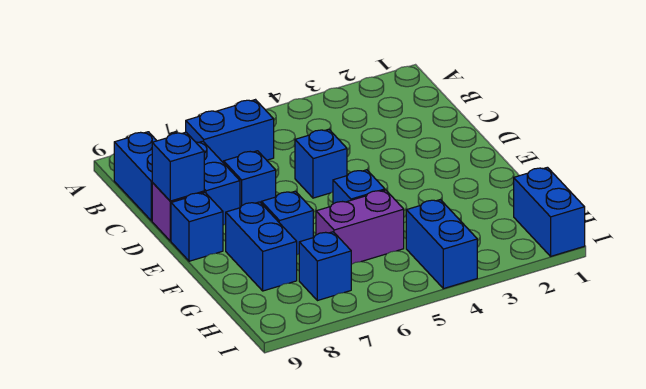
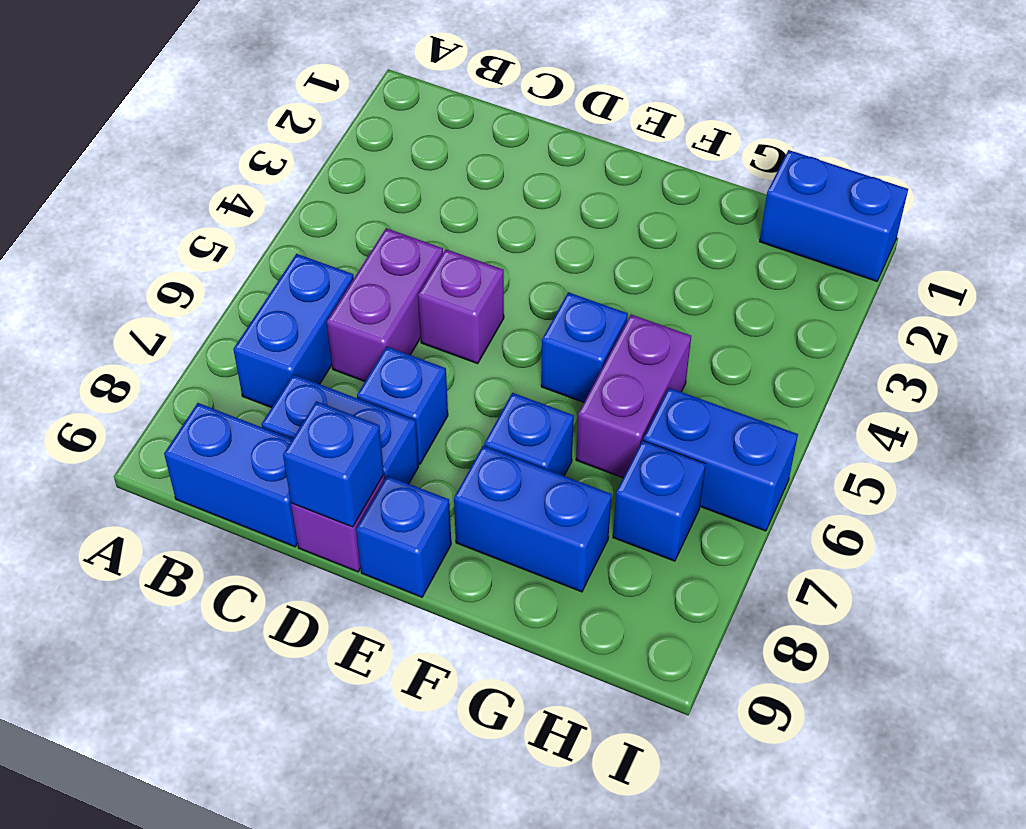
none -> purple 1x2 brick [327,228,443,381]
blue 1x1 brick [295,129,347,198] -> purple 1x1 brick [418,249,504,364]
blue 1x2 brick [406,200,477,289] -> blue 1x2 brick moved to [643,388,798,531]

